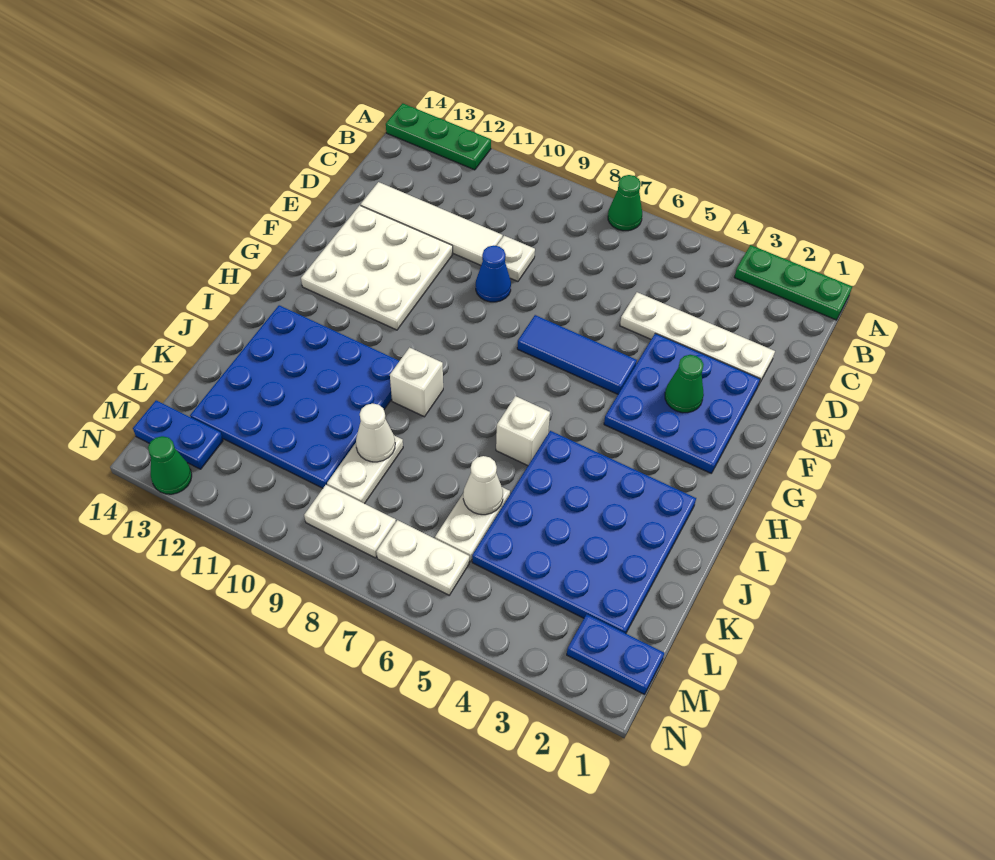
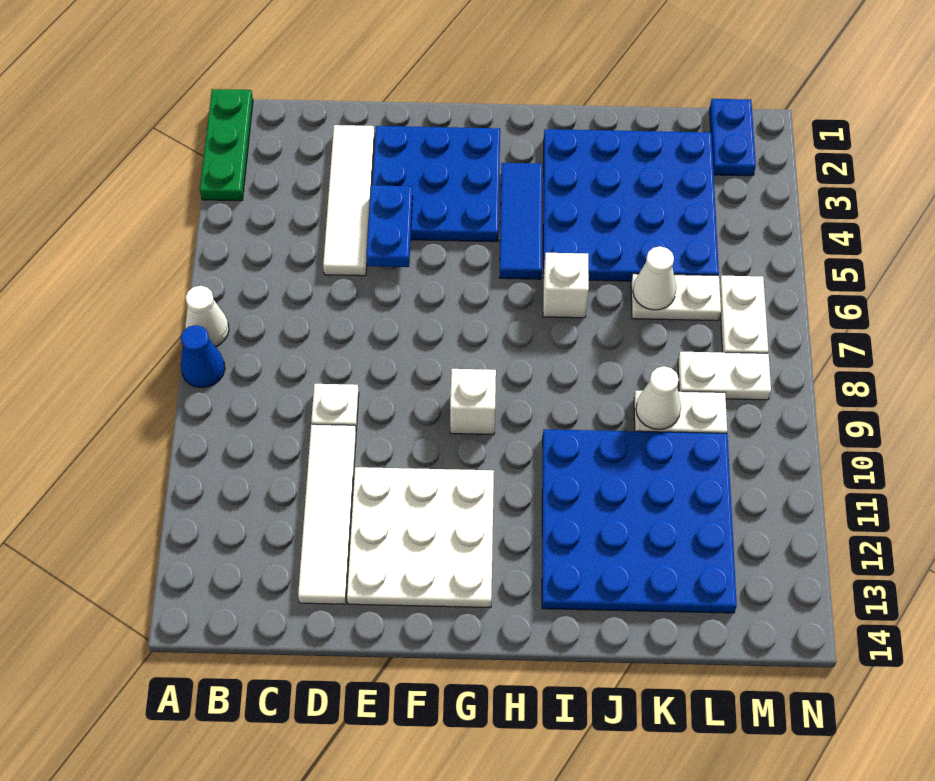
green 1x1 cone [608,175,642,231] -> white 1x1 cone [185,286,229,346]
green 1x3 plate [386,103,491,170] -> none
white 1x4 plate [620,292,775,386] -> white 1x4 tile [323,125,375,276]
blue 1x1 cone [476,245,511,302] -> blue 1x1 cone moved to [181,325,225,388]
green 1x1 cone [665,355,704,413] -> none
blue 1x3 tile [517,315,637,394] -> blue 1x3 tile moved to [499,163,542,279]
white 1x1 brick [390,348,443,417] -> white 1x1 brick moved to [450,369,496,435]
white 1x2 plate [304,485,396,558] -> white 1x2 plate turned to [678,352,771,400]
blue 1x2 plate [133,400,223,469] -> blue 1x2 plate moved to [366,185,413,267]
green 1x1 cone [148,436,192,494] -> none

